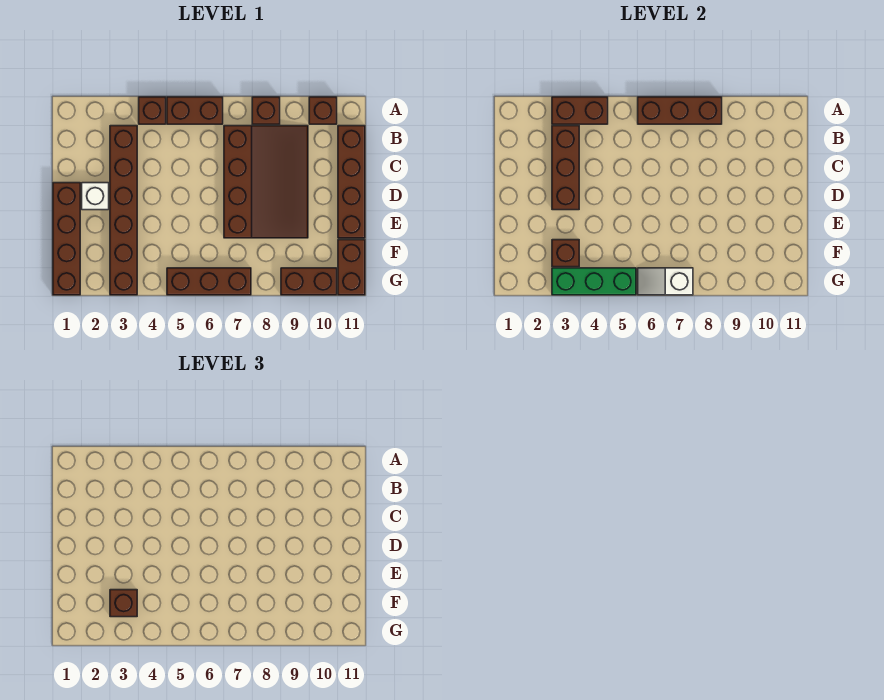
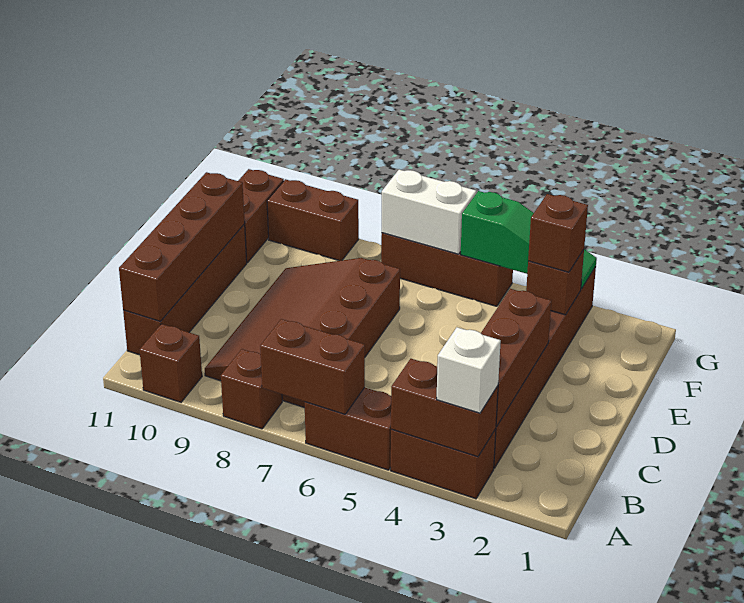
brown 1x1 brick [139,97,166,124] -> brown 1x2 brick [391,429,496,499]
brown 1x3 brick [638,97,722,124] -> brown 1x2 brick [260,319,365,414]
brown 1x4 brick [53,183,80,295] -> brown 1x4 brick moved to [119,172,245,321]
white 1x1 brick [82,183,109,210] -> white 1x1 brick moved to [437,327,501,413]
green 1x3 brick [552,268,636,295] -> green 1x3 slope [461,191,597,289]
white 1x2 slope [638,268,693,295] -> white 1x2 brick [382,170,476,254]

